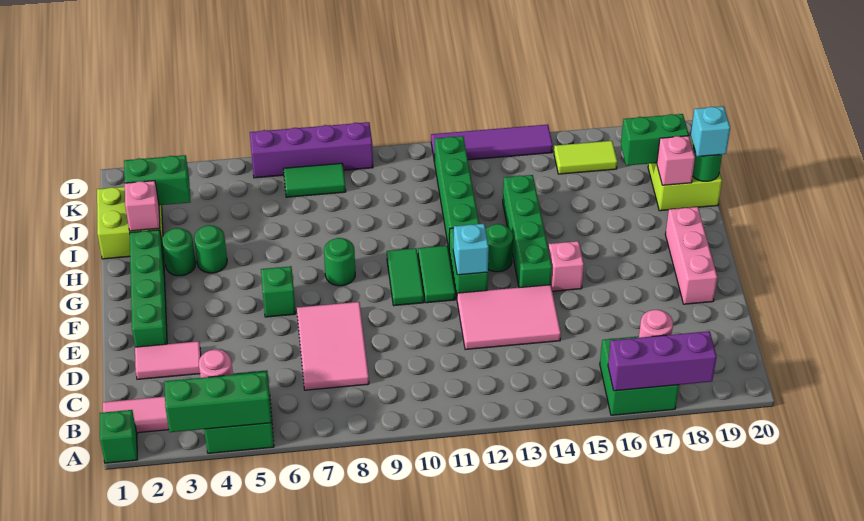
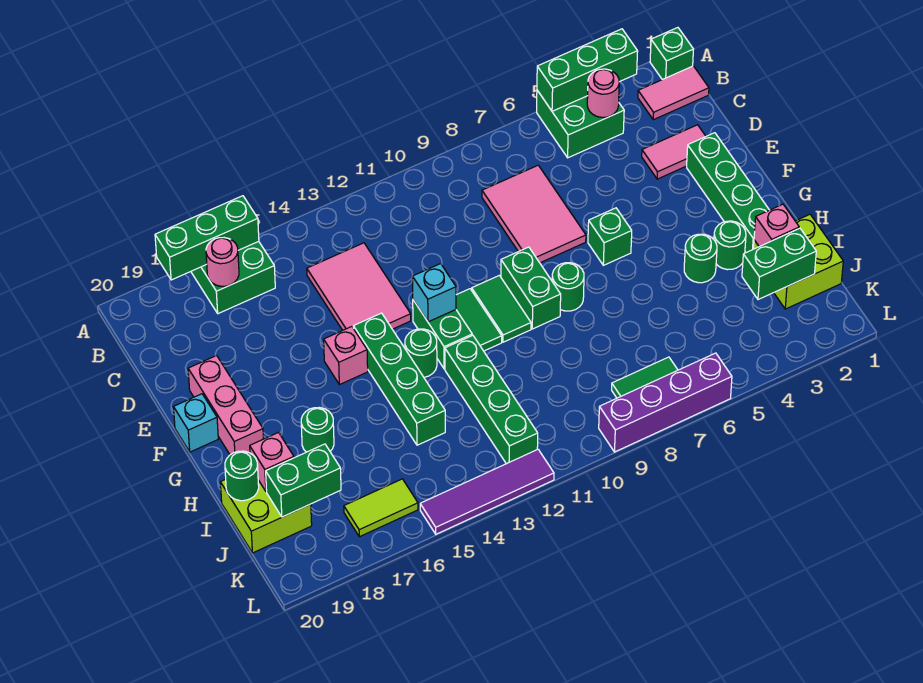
purple 1x3 brick [608,331,717,391] -> green 1x3 brick [155,196,259,280]
pink 2x3 tile [457,285,561,350] -> pink 2x3 tile turned to [307,243,411,330]
none -> green 1x2 brick [501,247,561,329]
none -> green 1x1 round brick [301,407,334,452]
cyan 1x1 brick [691,106,730,157] -> cyan 1x1 brick moved to [174,394,218,452]

